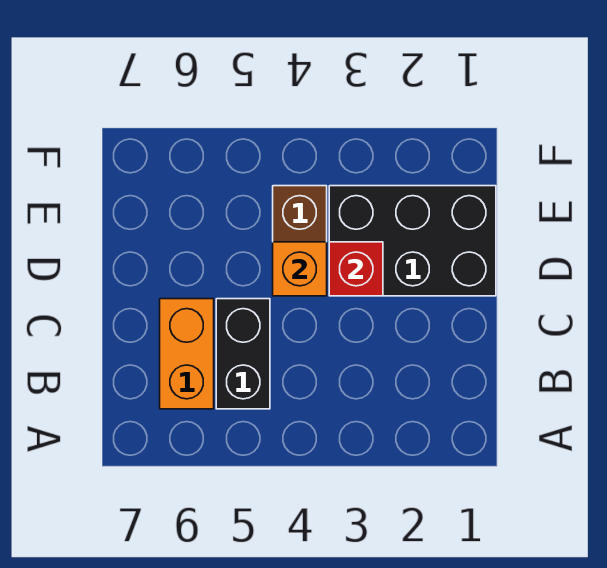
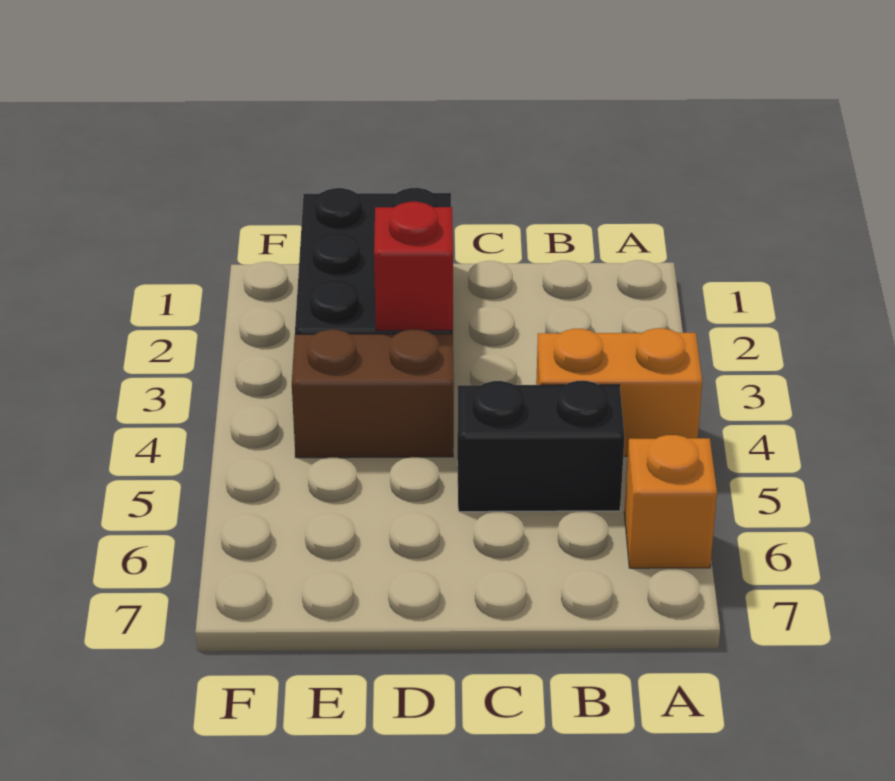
orange 1x2 brick [160,299,214,409] -> orange 1x2 brick moved to [536,328,702,456]
orange 1x1 brick [273,242,327,296] -> orange 1x1 brick moved to [624,435,717,568]

